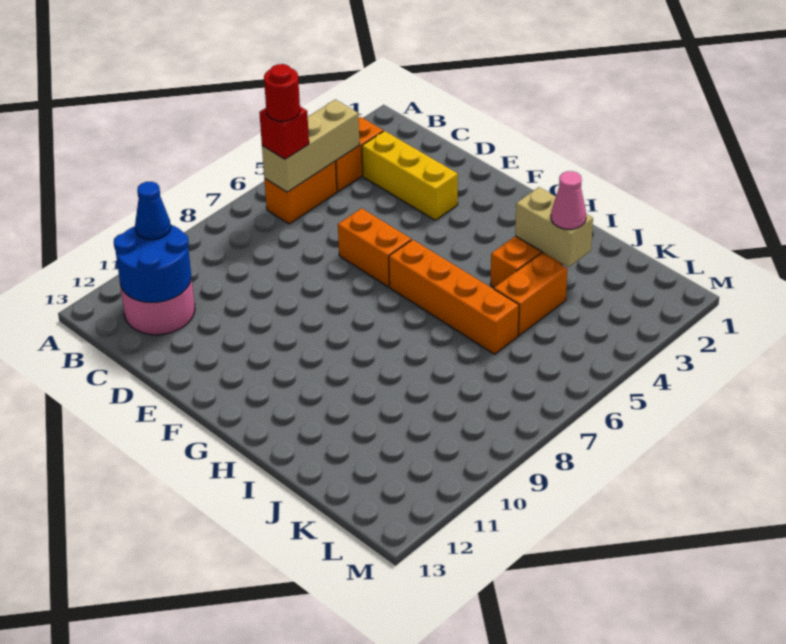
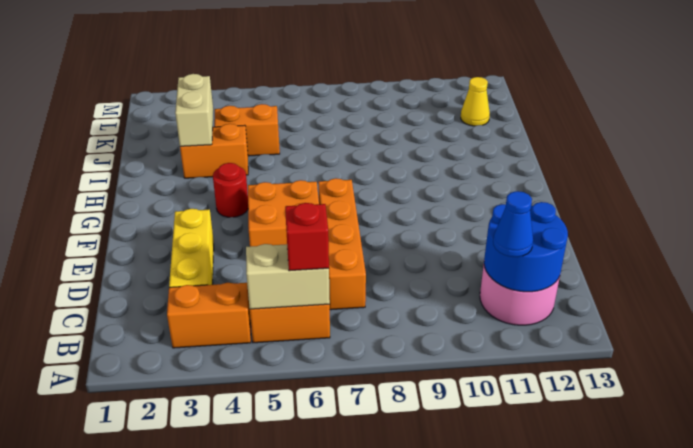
tan 1x3 brick [262,100,360,192] -> tan 1x2 brick [246,244,330,309]
red 1x1 round brick [264,64,300,121] -> red 1x1 round brick moved to [213,163,248,217]
orange 1x2 brick [338,208,411,287] -> orange 2x2 brick [248,180,319,247]
orange 1x4 brick [389,240,519,354] -> orange 1x4 brick moved to [318,178,366,310]
pink 1x1 cone [551,171,586,229] -> none
none -> yellow 1x1 cone [461,77,490,126]

